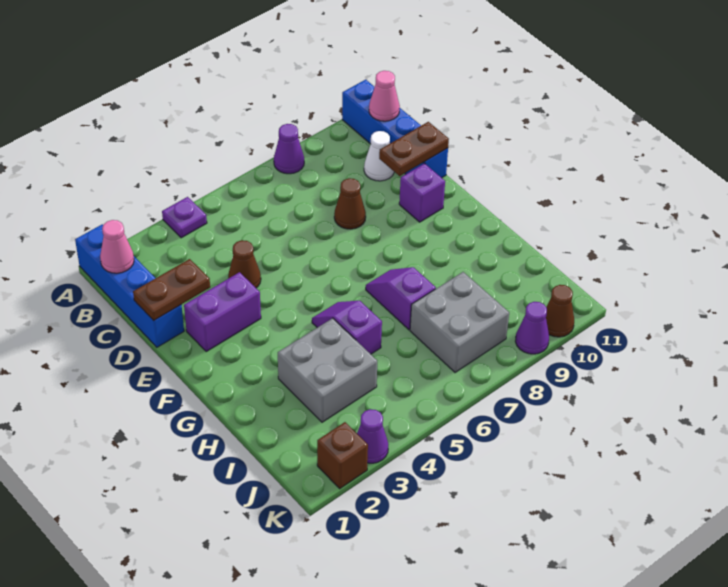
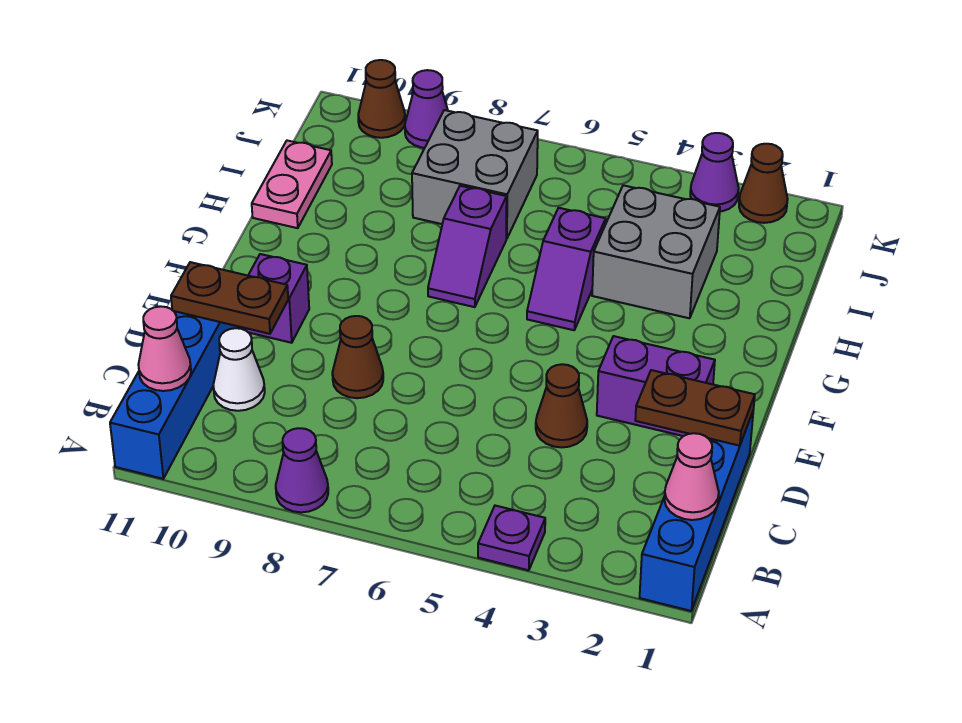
none -> pink 1x2 plate [252,141,332,228]
brown 1x1 brick [317,422,368,489] -> brown 1x1 cone [739,144,788,223]

